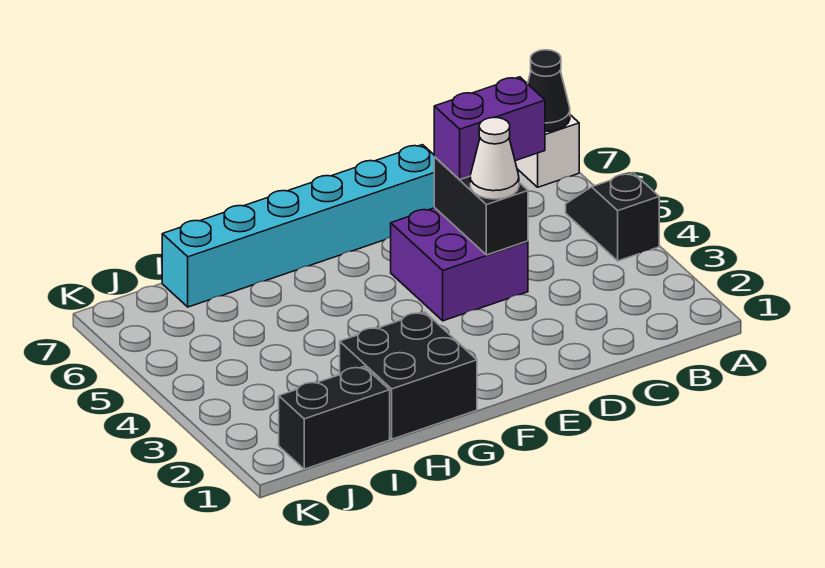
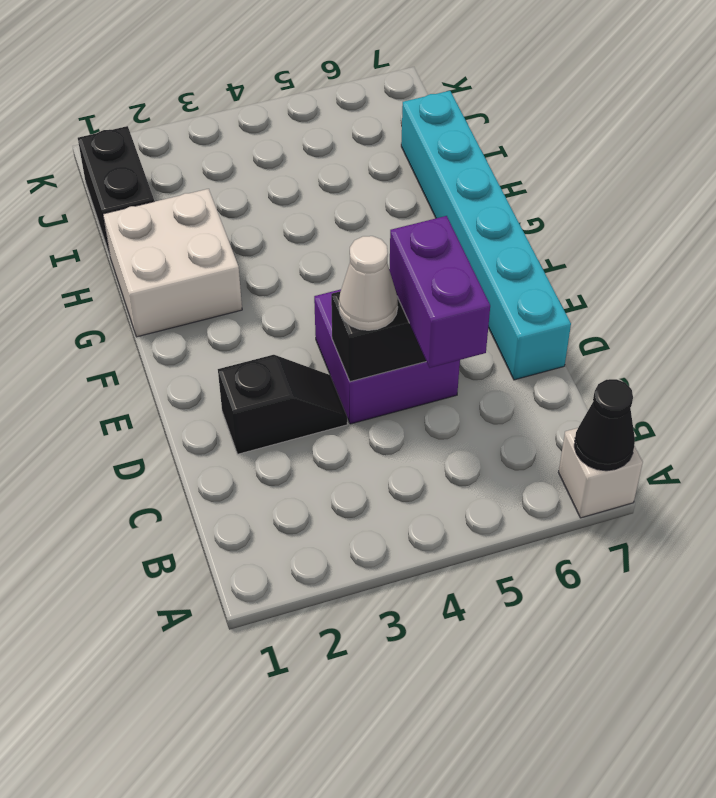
black 1x2 slope [566,173,659,261] -> black 1x2 slope moved to [218,355,347,454]
black 2x2 brick [340,312,477,439] -> white 2x2 brick [103,189,242,337]

